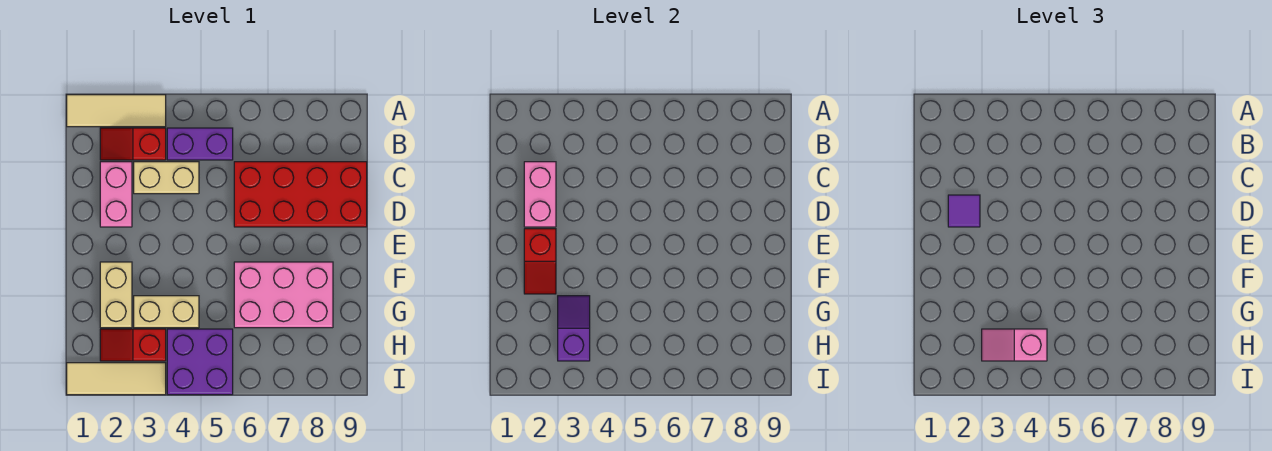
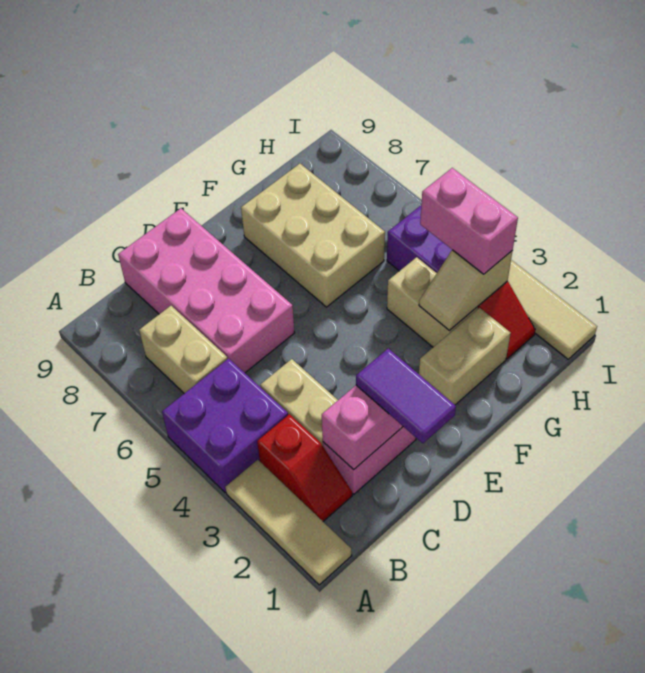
purple 1x2 brick [167,128,233,160] -> purple 2x2 brick [162,358,288,493]
none -> tan 1x2 brick [139,306,228,393]
red 2x4 brick [234,162,367,227] -> pink 2x4 brick [118,208,295,373]
purple 1x1 tile [948,195,980,227] -> purple 1x2 tile [356,348,456,443]
red 1x2 slope [524,229,556,294] -> none
pink 2x3 brick [234,262,333,328] -> tan 2x3 brick [241,164,385,307]
purple 1x2 slope [558,296,590,361] -> tan 1x2 slope [419,250,512,331]
pink 1x2 slope [982,329,1047,361] -> pink 1x2 brick [420,168,518,274]

